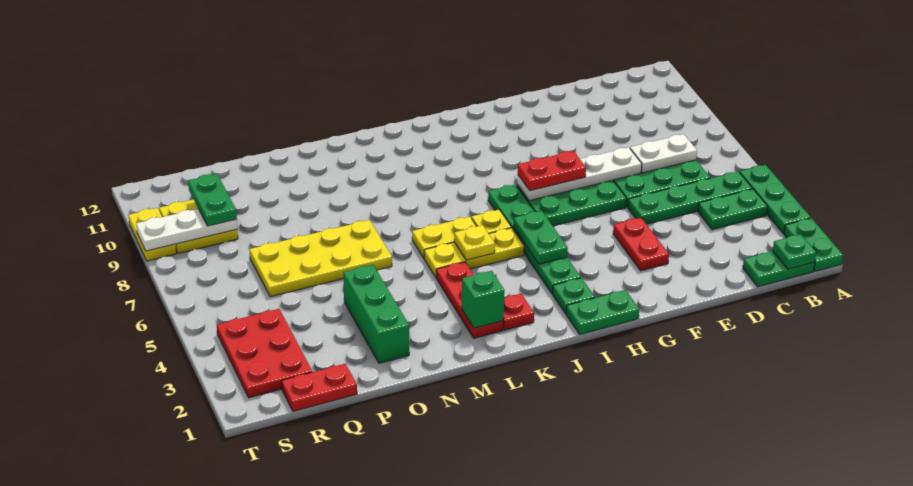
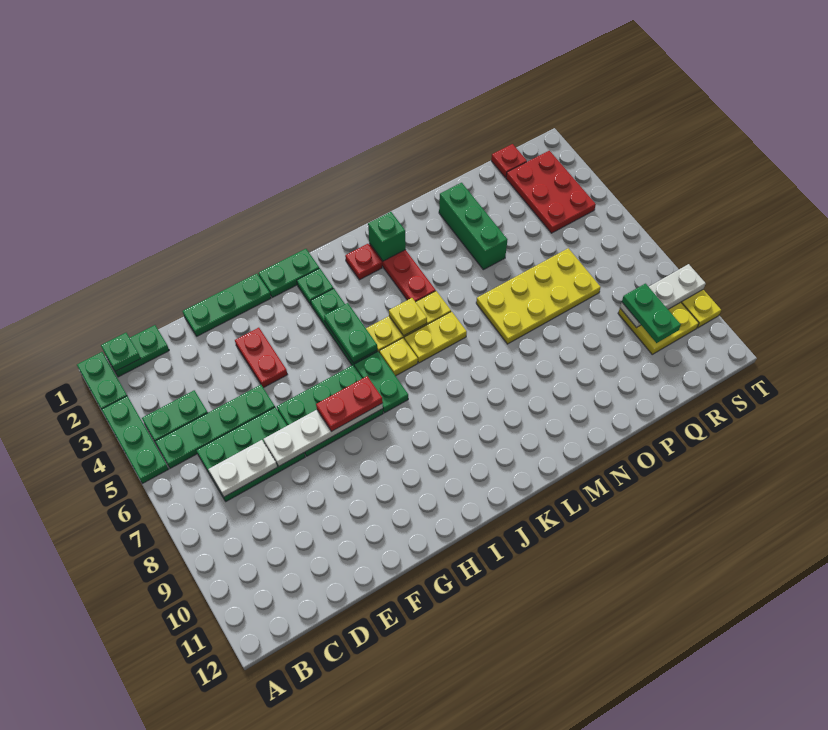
none -> green 1x3 plate [182,274,271,336]
red 1x2 plate [282,364,357,411] -> red 1x1 plate [491,144,527,178]

